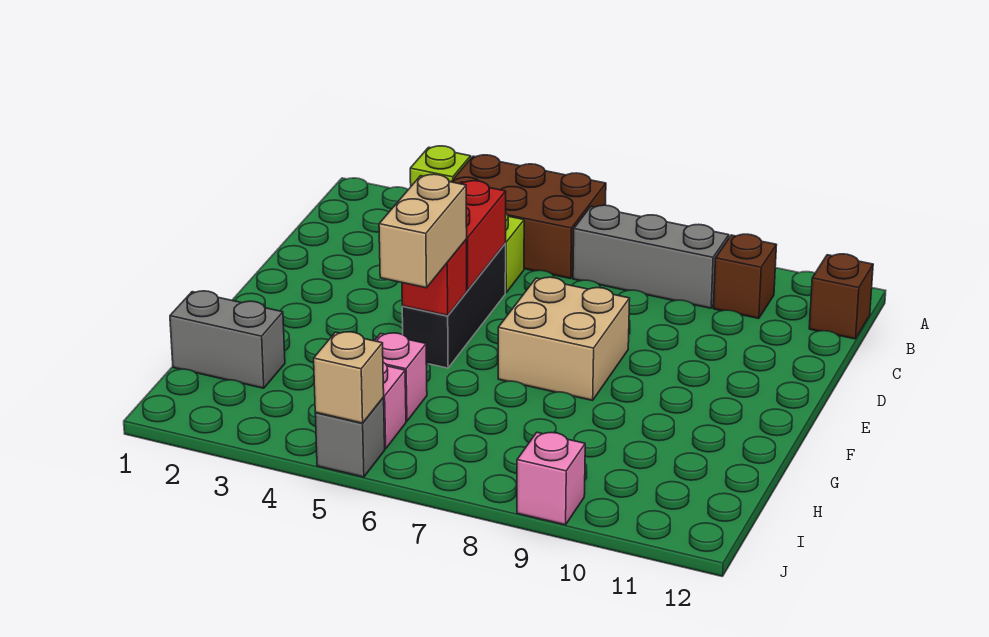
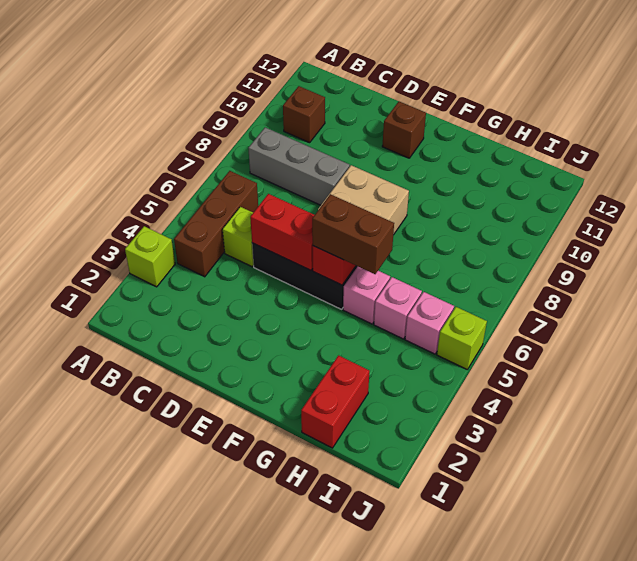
brown 2x3 brick [451,155,606,279] -> brown 1x3 brick [174,171,258,277]
grey 1x3 brick [573,205,729,308] -> grey 1x3 brick turned to [248,127,350,205]
brown 1x1 brick [809,254,873,339] -> brown 1x1 brick moved to [382,102,426,158]
tan 1x2 brick [379,174,467,288] -> brown 1x2 brick [312,194,394,274]
grey 1x2 brick [170,291,285,388] -> red 1x2 brick [301,355,369,448]
grey 1x1 brick [315,398,385,477] -> lime 1x1 brick [437,307,487,370]
tan 1x1 brick [314,332,384,423] -> none
pink 1x1 brick [517,432,585,525] -> pink 1x1 brick moved to [343,267,390,324]

